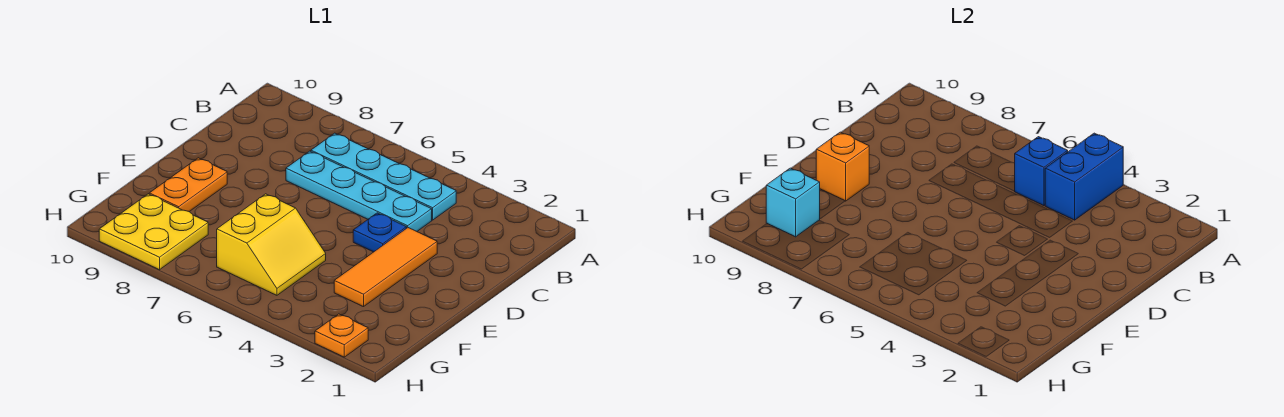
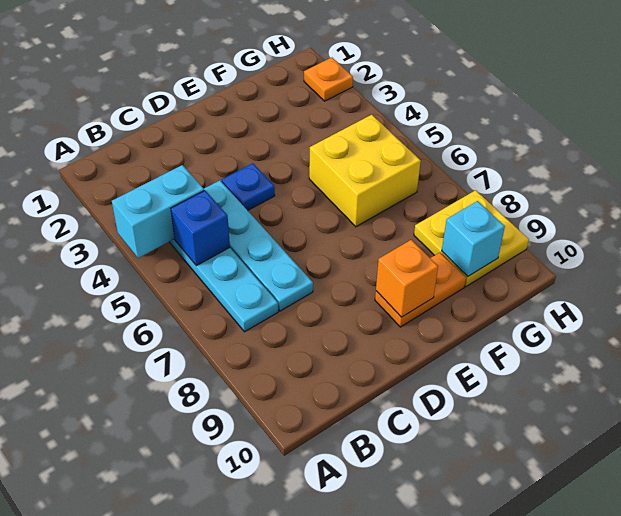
blue 1x2 brick [1045,133,1123,220] -> cyan 1x2 brick [112,165,204,258]
orange 1x3 tile [334,228,437,307] -> none
yellow 2x2 slope [217,194,326,295] -> yellow 2x2 brick [309,115,421,227]

